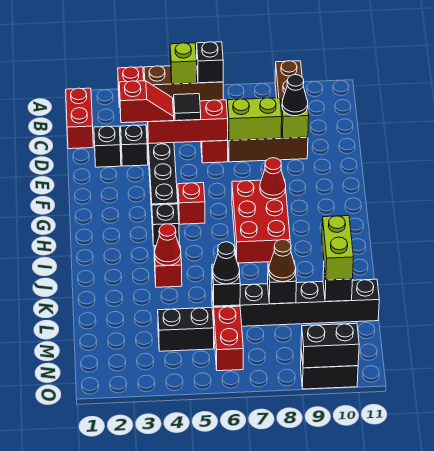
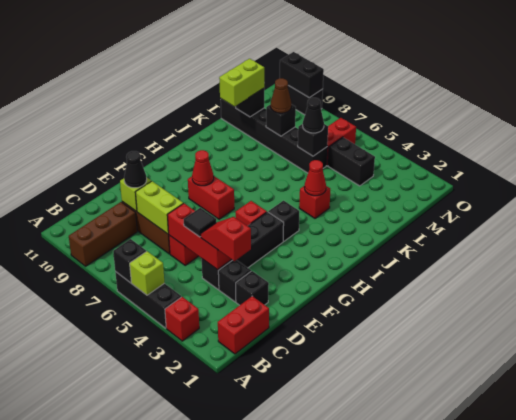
brown 1x3 brick [144,66,223,102] -> black 1x3 brick [115,272,181,328]
red 2x3 brick [232,179,290,263] -> red 1x2 brick [188,176,234,219]

